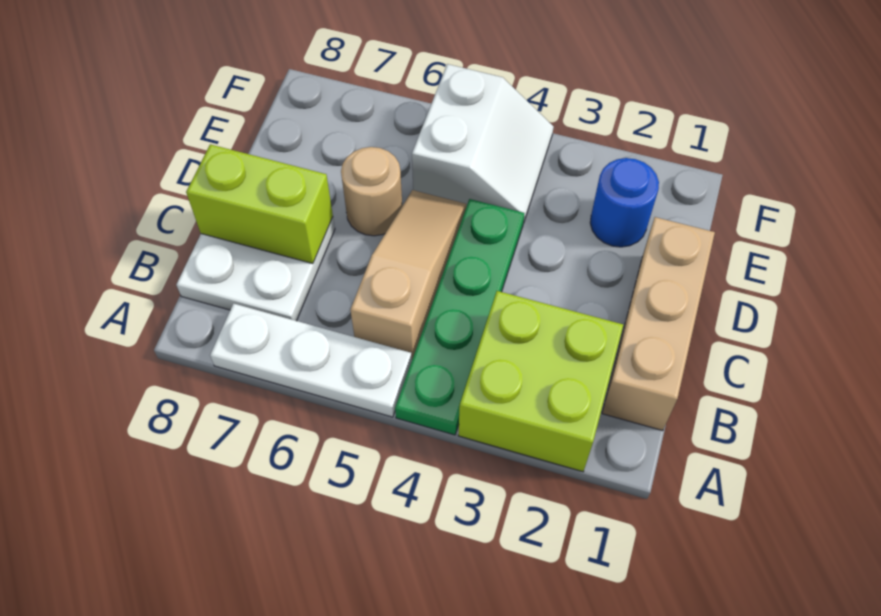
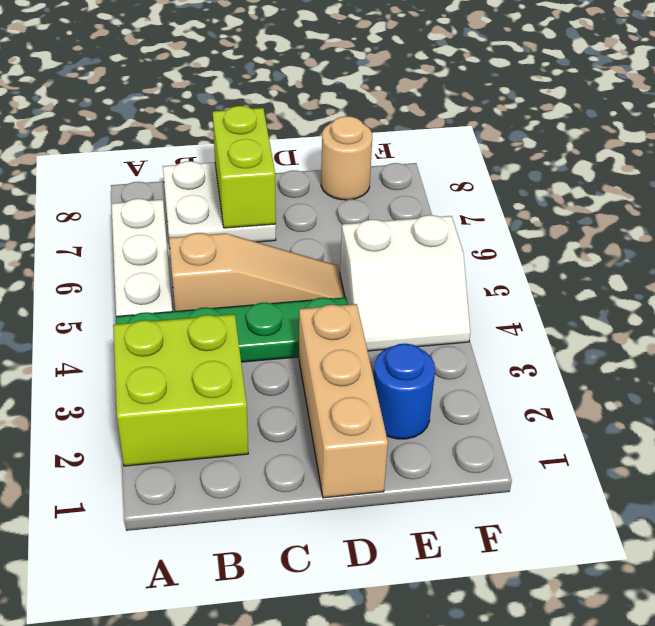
tan 1x3 brick [602,217,715,431] -> tan 1x3 brick turned to [299,304,388,498]
tan 1x1 round brick [341,147,402,236] -> tan 1x1 round brick moved to [321,116,372,200]

